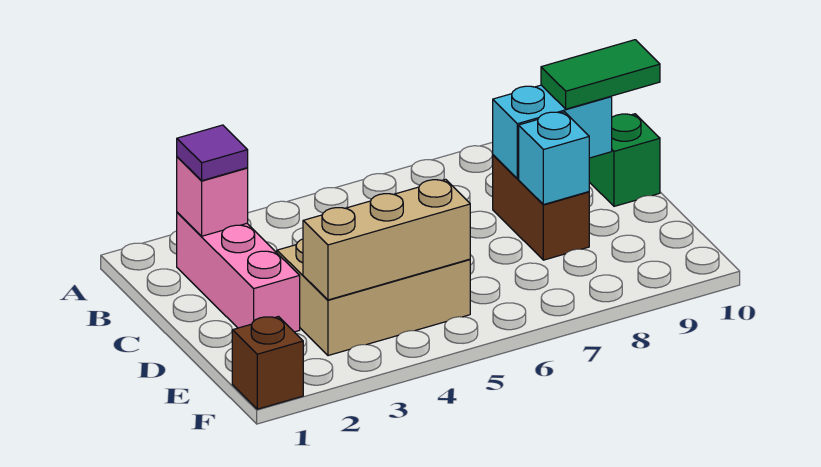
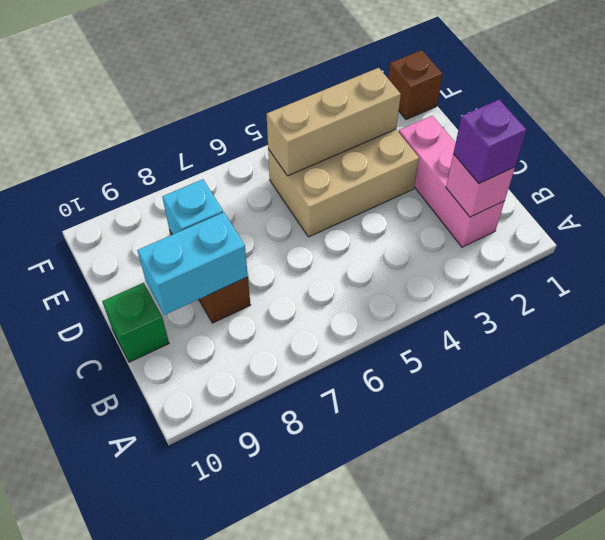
purple 1x1 tile [177,125,248,181] -> purple 1x1 brick [453,100,527,183]
green 1x2 tile [541,40,660,109] -> none

